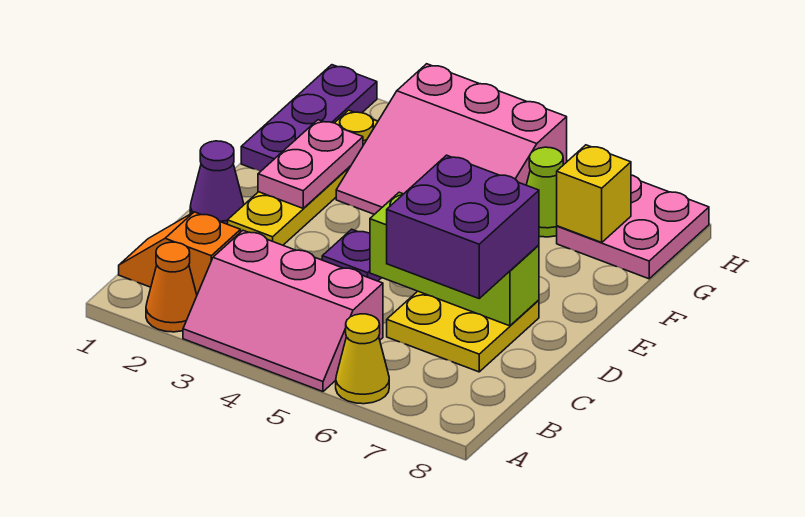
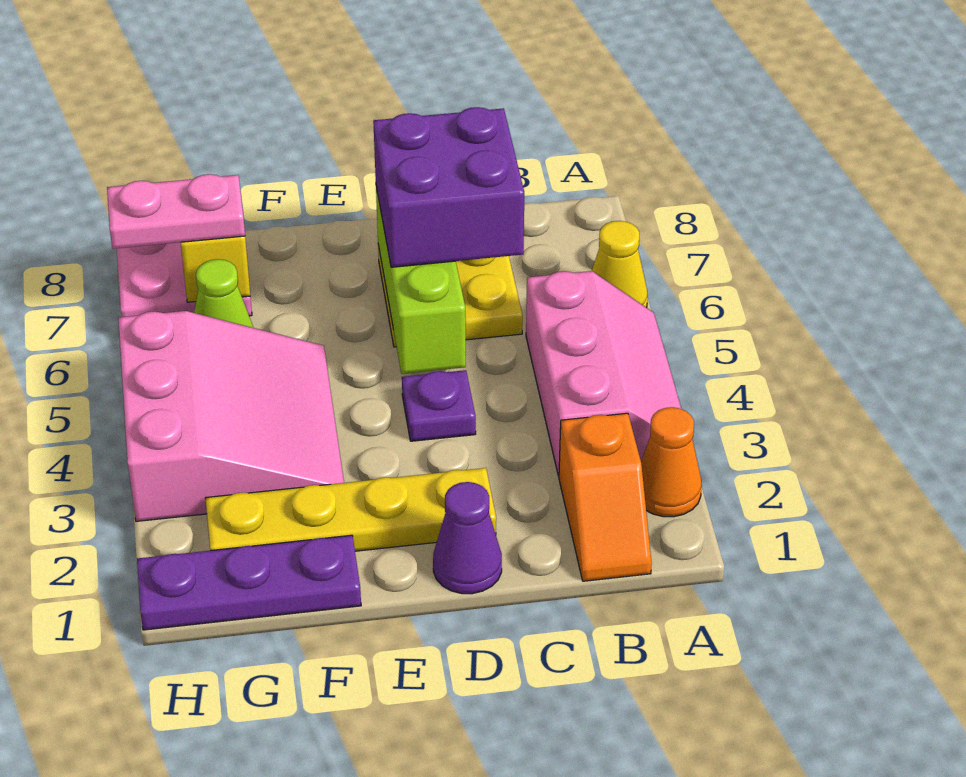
pink 1x2 plate [258,120,363,208] -> pink 1x2 plate moved to [107,174,245,249]

